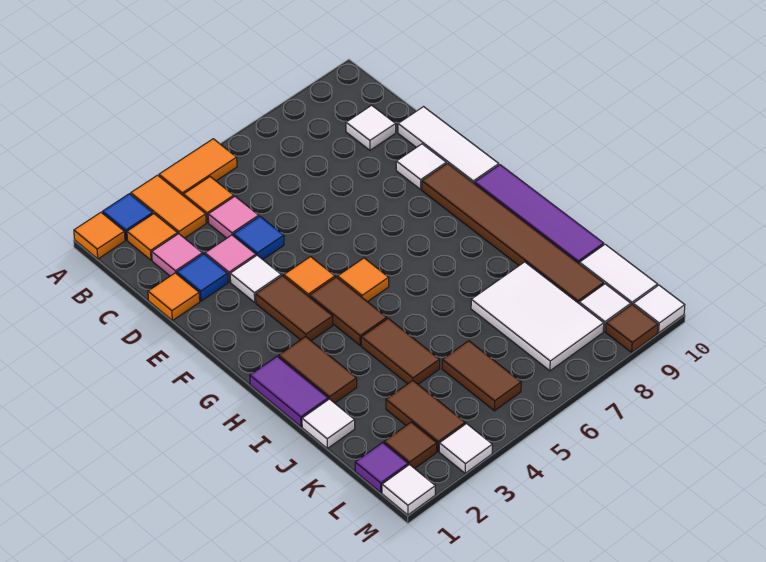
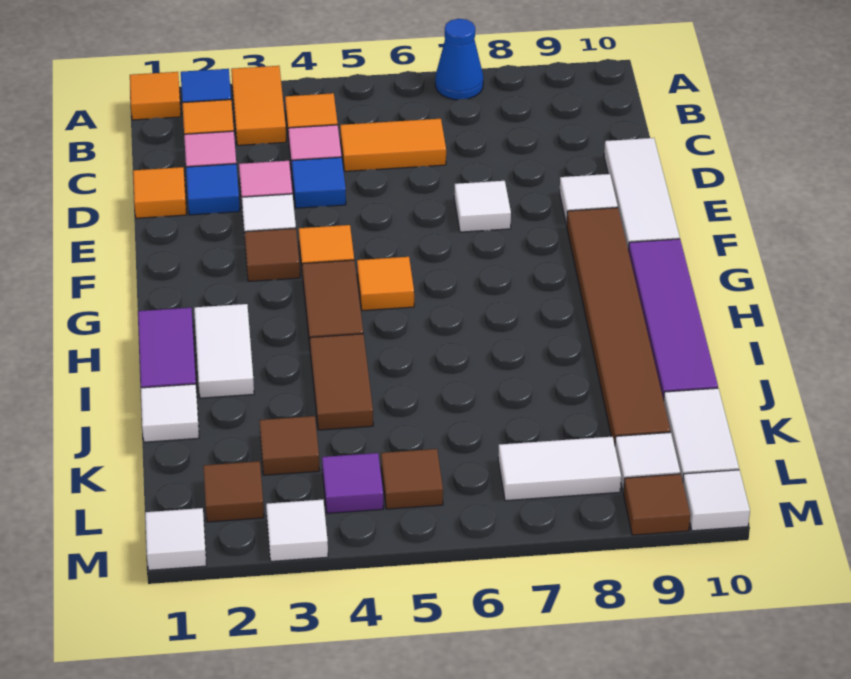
orange 1x2 tile [159,139,237,196] -> orange 1x2 tile moved to [340,119,446,171]
none -> blue 1x1 cone [435,19,483,100]
white 1x1 tile [346,105,396,150] -> white 1x1 tile moved to [454,181,511,232]
brown 1x2 tile [256,276,333,341] -> brown 1x1 tile [244,228,300,281]
brown 1x2 tile [279,337,357,403] -> white 1x2 tile [194,304,254,398]
white 2x3 tile [471,262,604,371] -> white 1x2 tile [498,437,621,501]
brown 1x2 tile [386,380,465,451] -> brown 1x1 tile [259,416,320,475]
brown 1x2 tile [442,341,521,411] -> brown 1x1 tile [381,449,443,509]
purple 1x1 tile [355,443,408,493] -> purple 1x1 tile moved to [322,453,383,513]

